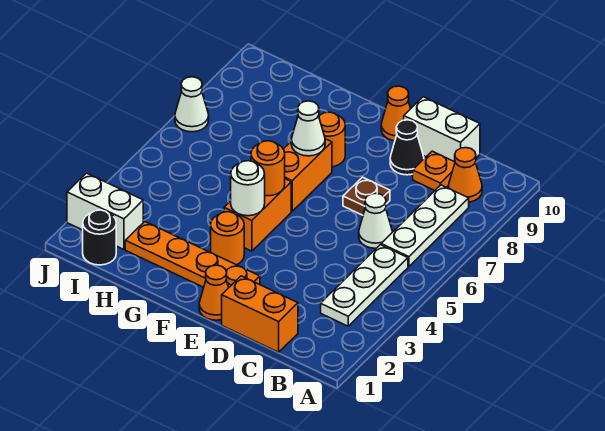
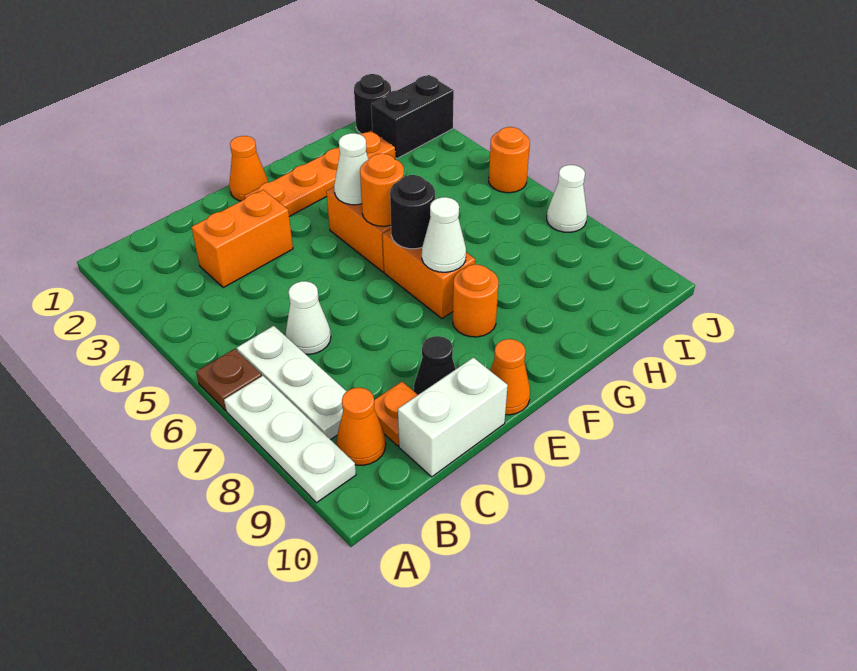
white 1x3 plate [321,245,408,326] -> white 1x3 plate moved to [224,376,356,503]
orange 1x2 brick [222,276,298,352] -> orange 1x2 brick moved to [192,190,293,287]
brown 1x1 plate [343,177,390,215] -> brown 1x1 plate moved to [196,349,262,410]
orange 1x1 round brick [211,212,244,265] -> orange 1x1 round brick moved to [489,127,530,193]
white 1x1 round brick [231,161,265,216] -> white 1x1 cone [334,133,368,205]
none -> black 1x1 round brick [390,175,435,249]
white 1x2 brick [67,173,143,249] -> black 1x2 brick [371,75,454,158]

